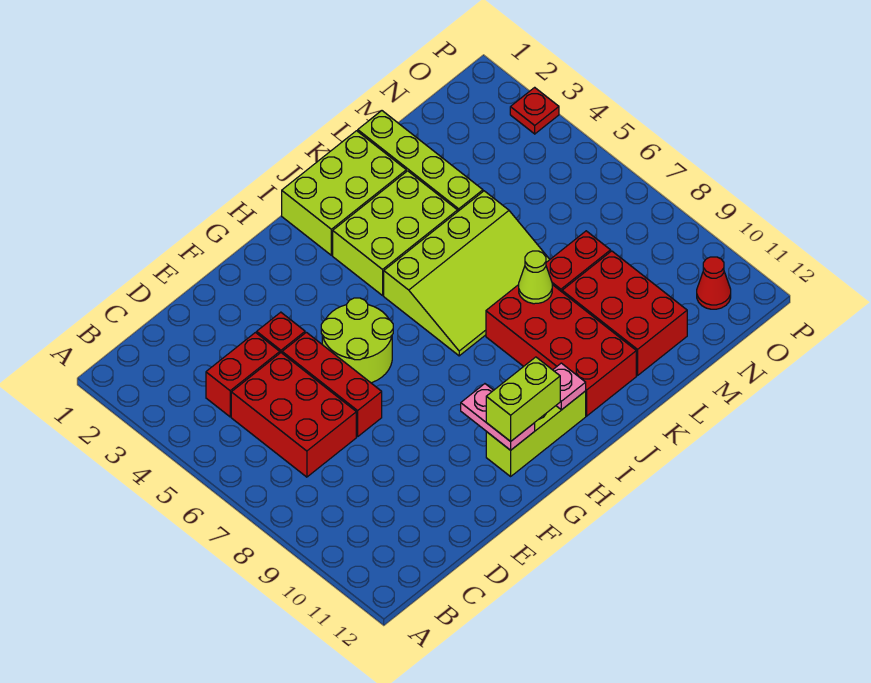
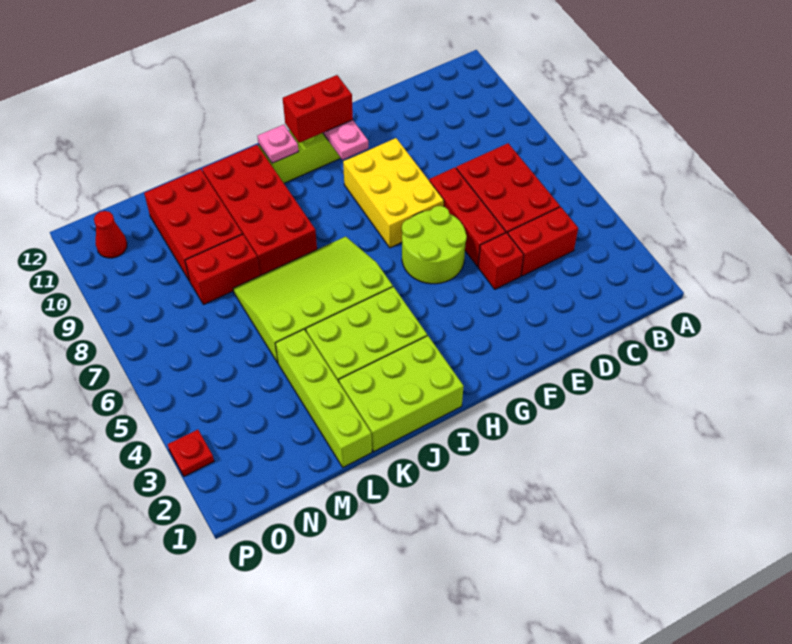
none -> yellow 2x3 brick [343,138,444,248]
lime 1x2 brick [486,357,560,441] -> red 1x2 brick [283,75,353,143]
lime 1x1 cone [519,251,552,304] -> none

